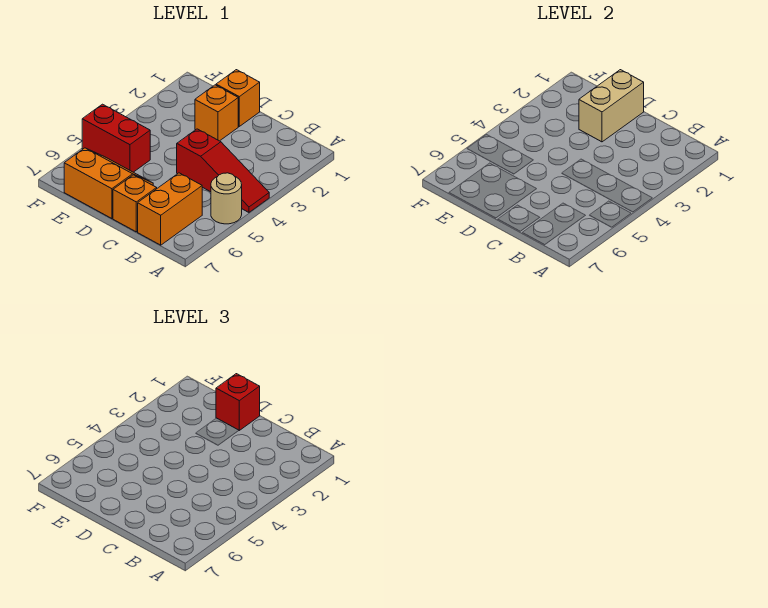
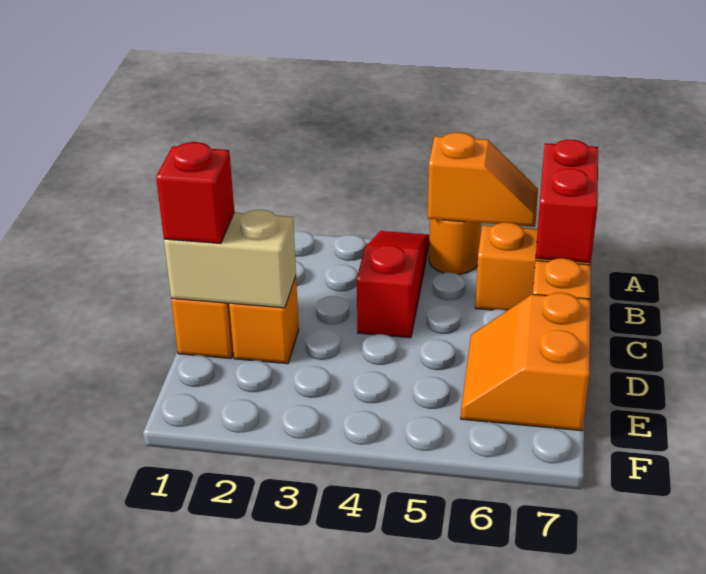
tan 1x1 round brick [211,173,242,224] -> orange 1x1 round brick [429,219,481,274]
none -> orange 1x2 slope [428,132,538,227]
red 1x2 brick [82,104,150,172] -> red 1x2 brick moved to [536,140,598,263]

